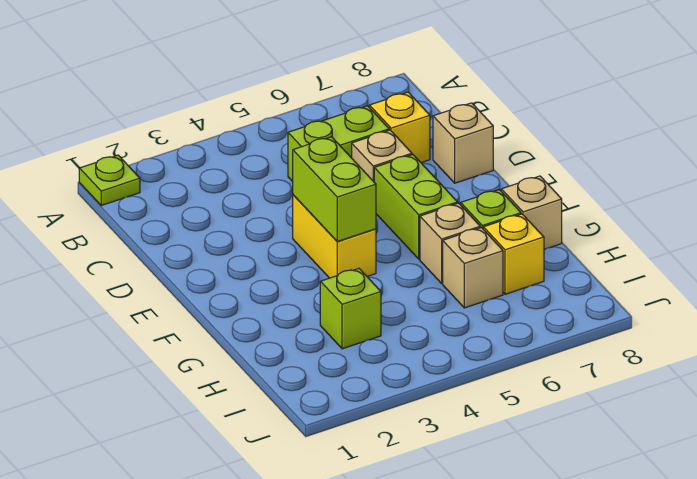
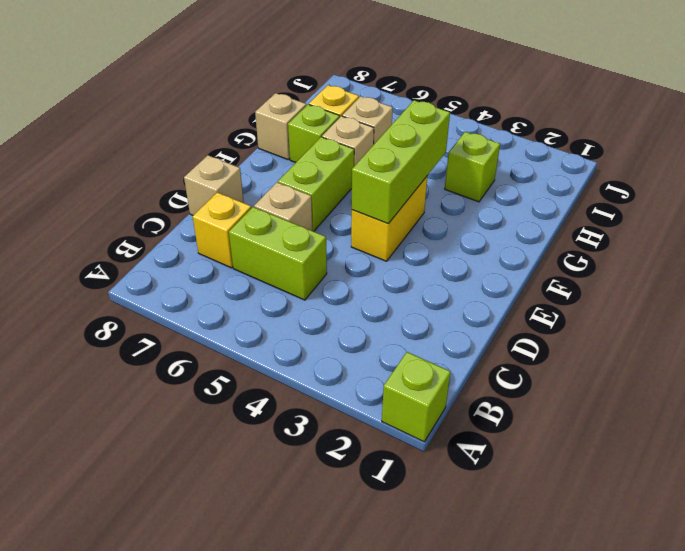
lime 1x1 plate [79,155,140,205] -> lime 1x1 brick [382,352,451,442]
lime 1x2 brick [293,137,376,242] -> lime 1x3 brick [352,100,450,224]

